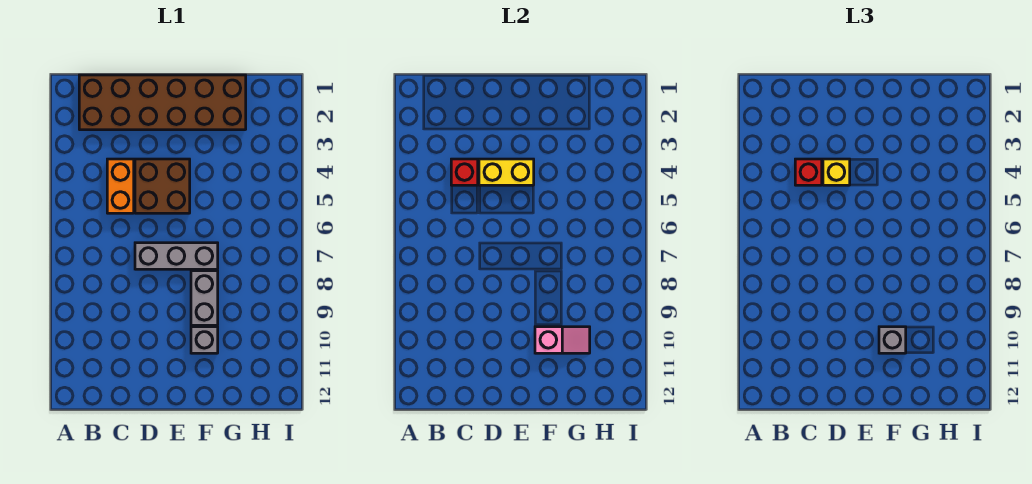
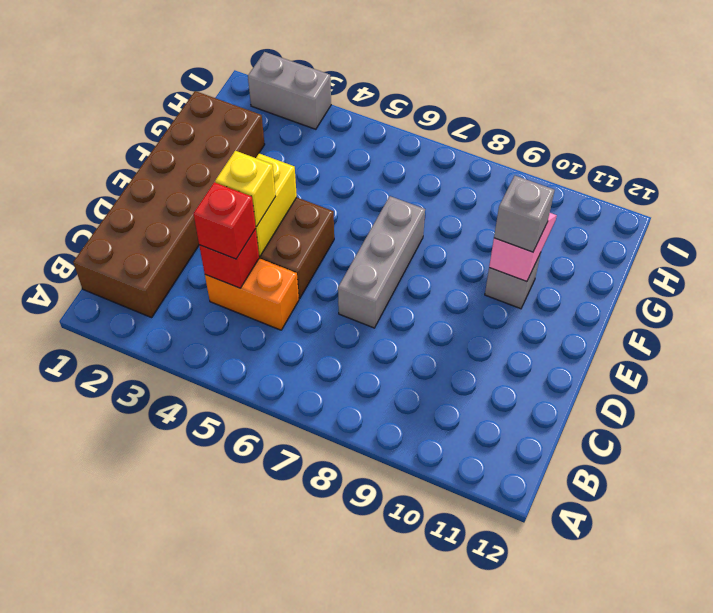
grey 1x2 brick [191,271,218,325] -> grey 1x2 brick moved to [248,52,331,129]

